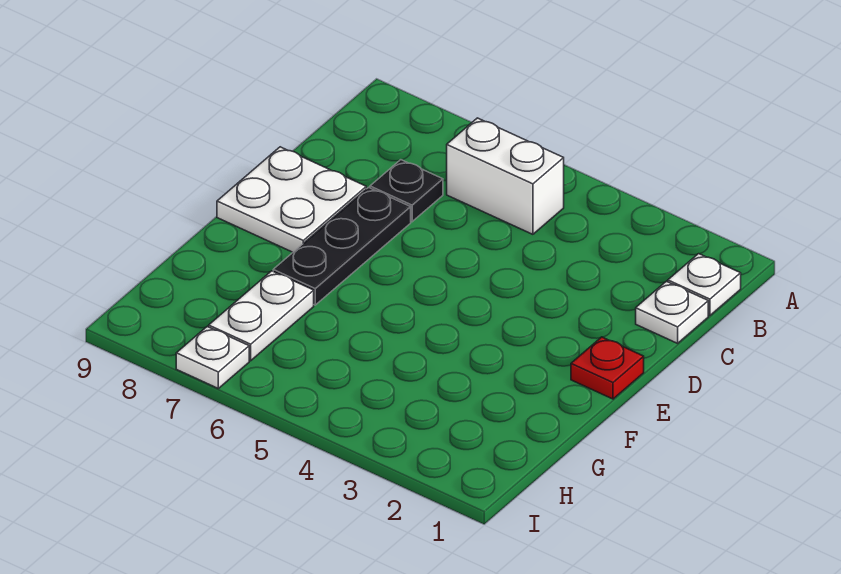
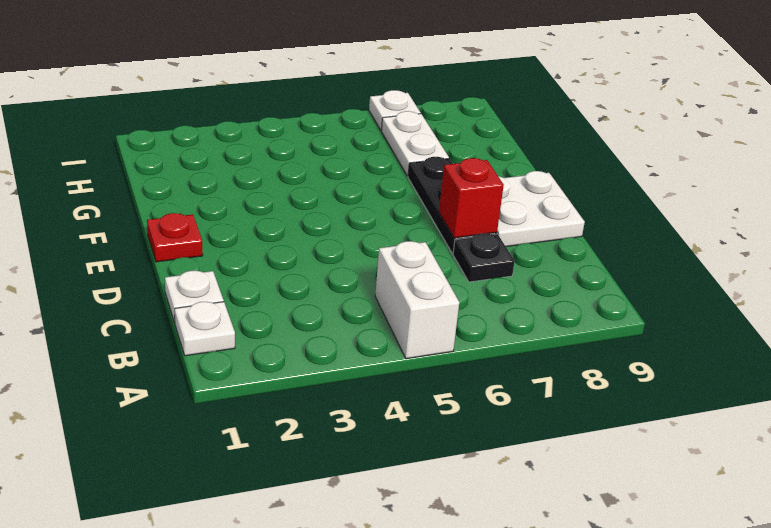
white 1x2 brick [447,118,564,234] -> white 1x2 brick turned to [375,241,459,359]
none -> red 1x1 brick [439,158,504,238]

